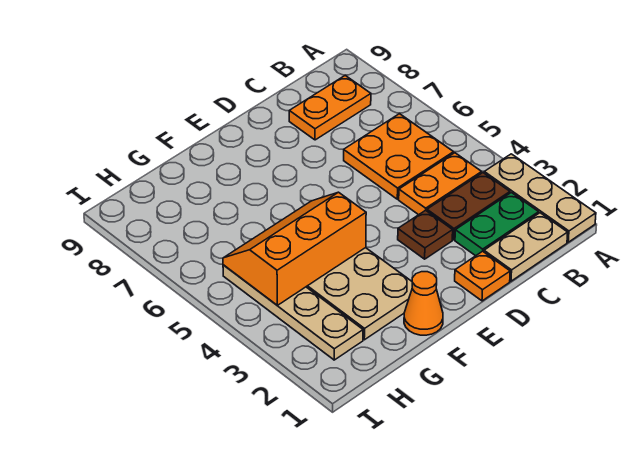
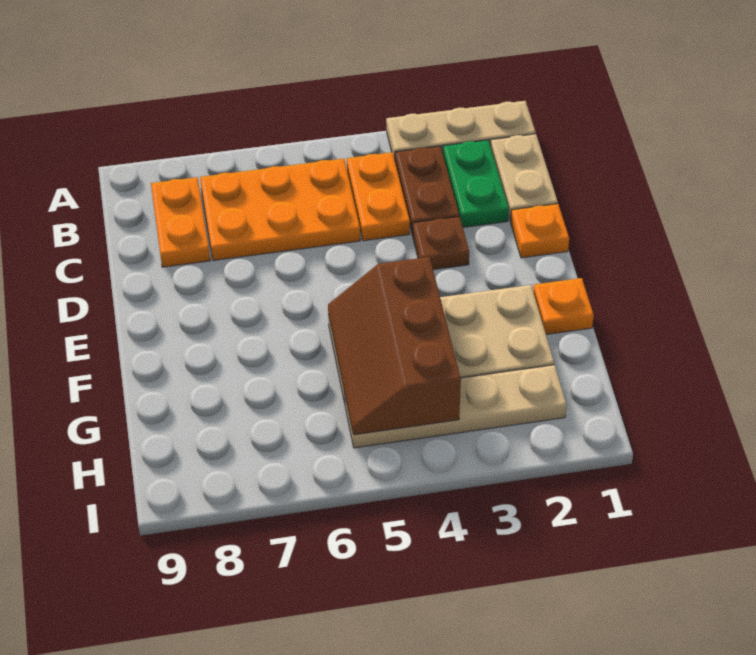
orange 2x2 plate [344,114,454,199] -> orange 2x3 plate [200,158,360,260]
orange 1x1 cone [404,272,443,335] -> orange 1x1 plate [533,278,594,334]
orange 2x3 slope [223,192,366,305] -> brown 2x3 slope [328,257,461,435]

